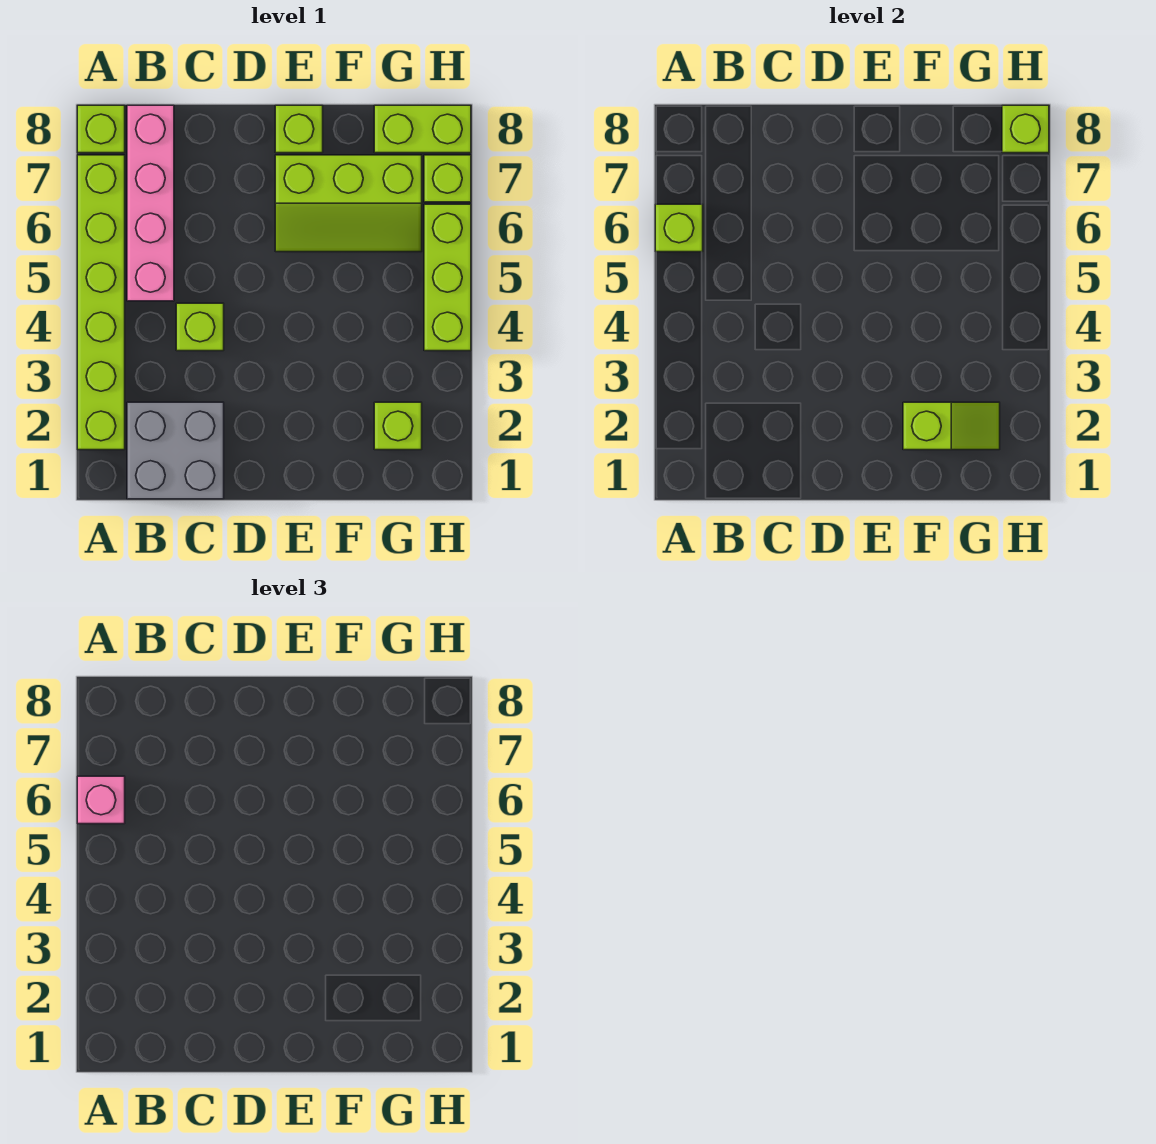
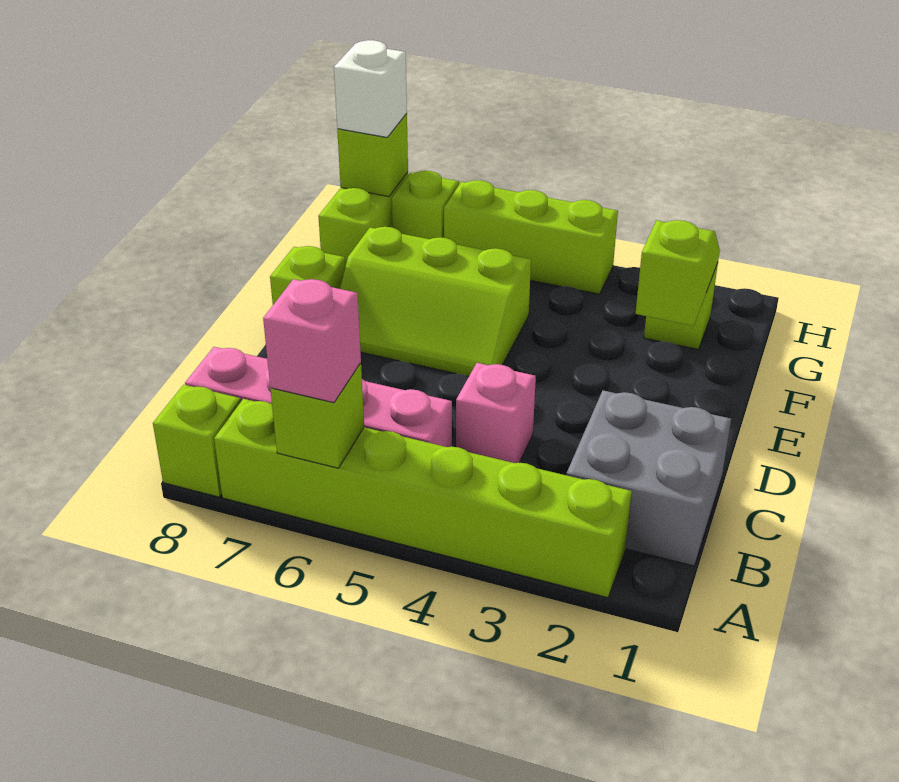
lime 1x1 brick [176,303,224,351] -> pink 1x1 brick [456,363,536,463]
lime 2x3 slope [275,155,422,252] -> lime 2x3 slope turned to [340,227,531,376]
none -> white 1x1 brick [334,40,407,137]

